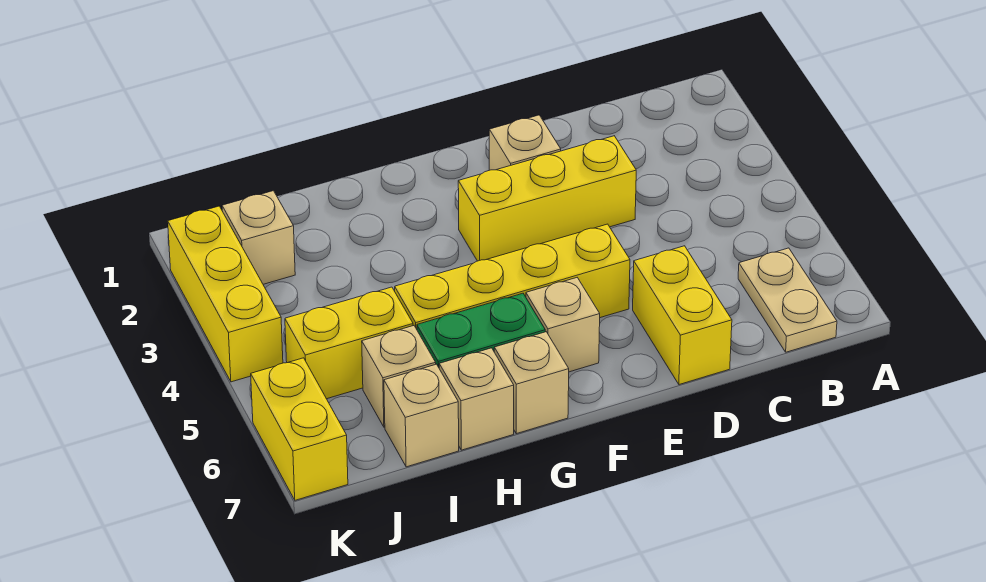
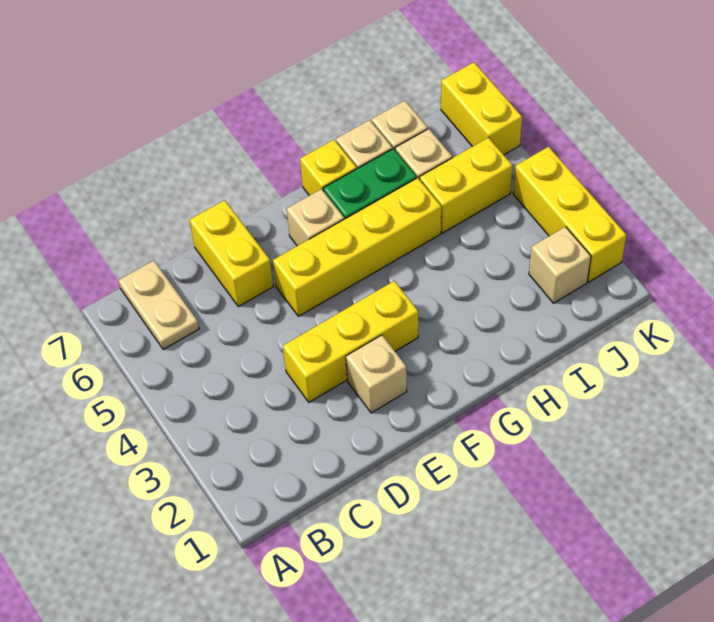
tan 1x1 brick [494,332,569,434] -> yellow 1x1 brick [300,140,357,196]

